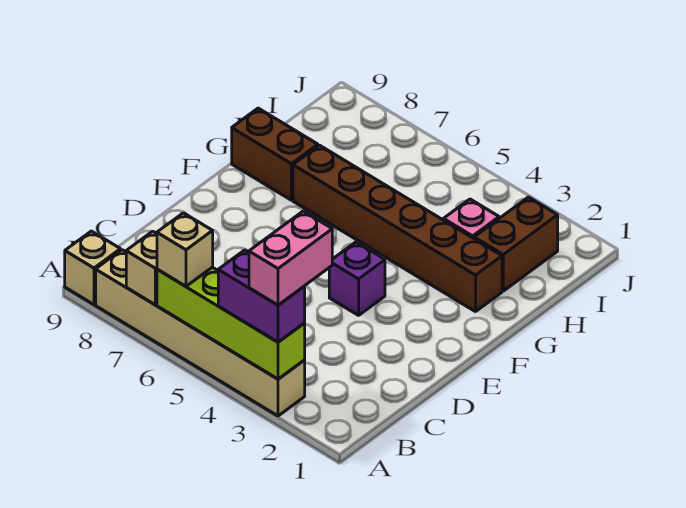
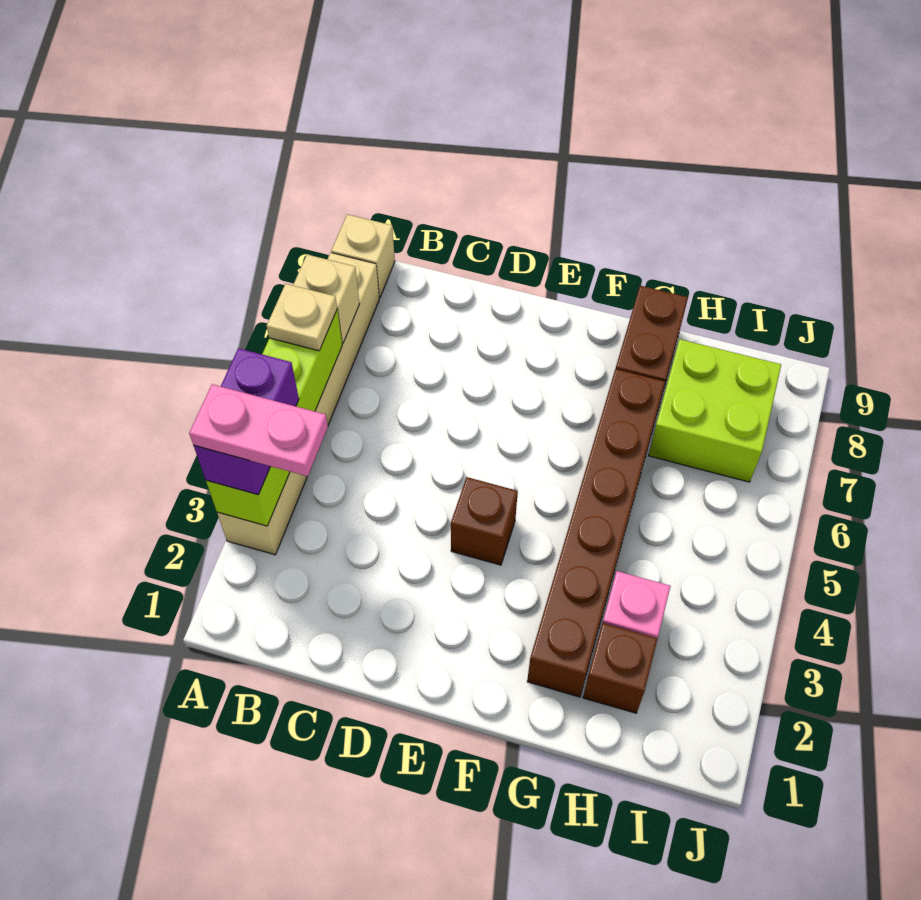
pink 1x2 brick [249,211,332,305] -> pink 1x2 plate [189,384,328,476]
tan 1x1 brick [157,213,213,286] -> tan 1x1 plate [267,284,337,351]
purple 1x1 brick [329,242,385,315] -> brown 1x1 brick [451,477,518,565]
brown 1x2 brick [474,197,558,291] -> brown 1x1 brick [583,623,658,713]
none -> lime 2x2 brick [648,339,781,482]

